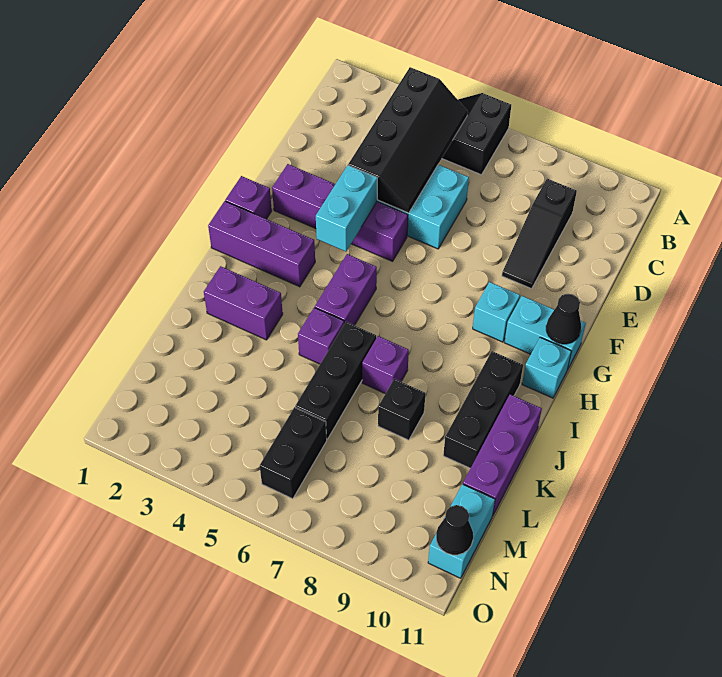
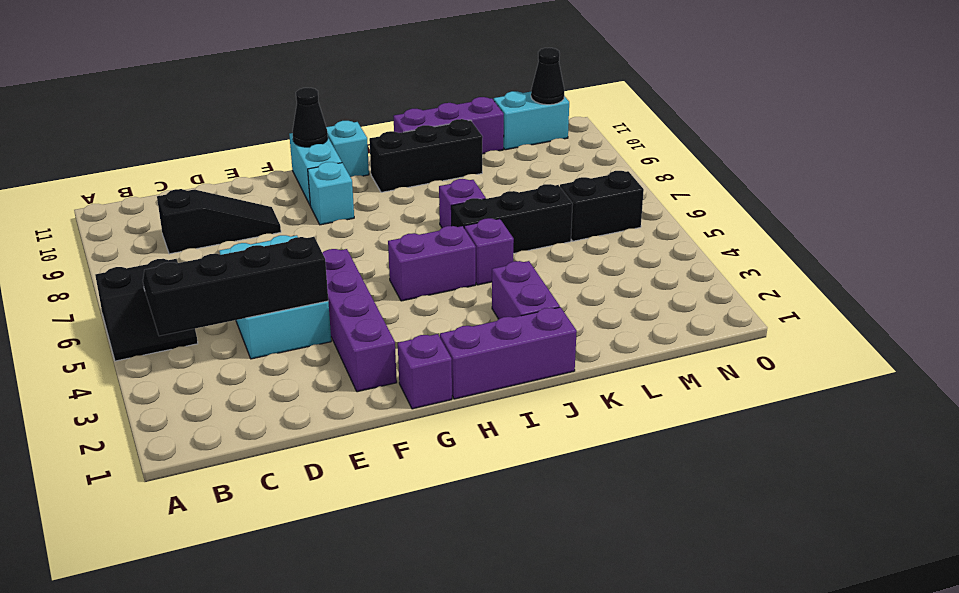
cyan 1x2 brick [316,165,377,251] -> none
purple 1x3 brick [208,201,315,287] -> purple 1x3 brick turned to [440,307,577,399]
black 1x1 brick [378,379,425,440] -> none

